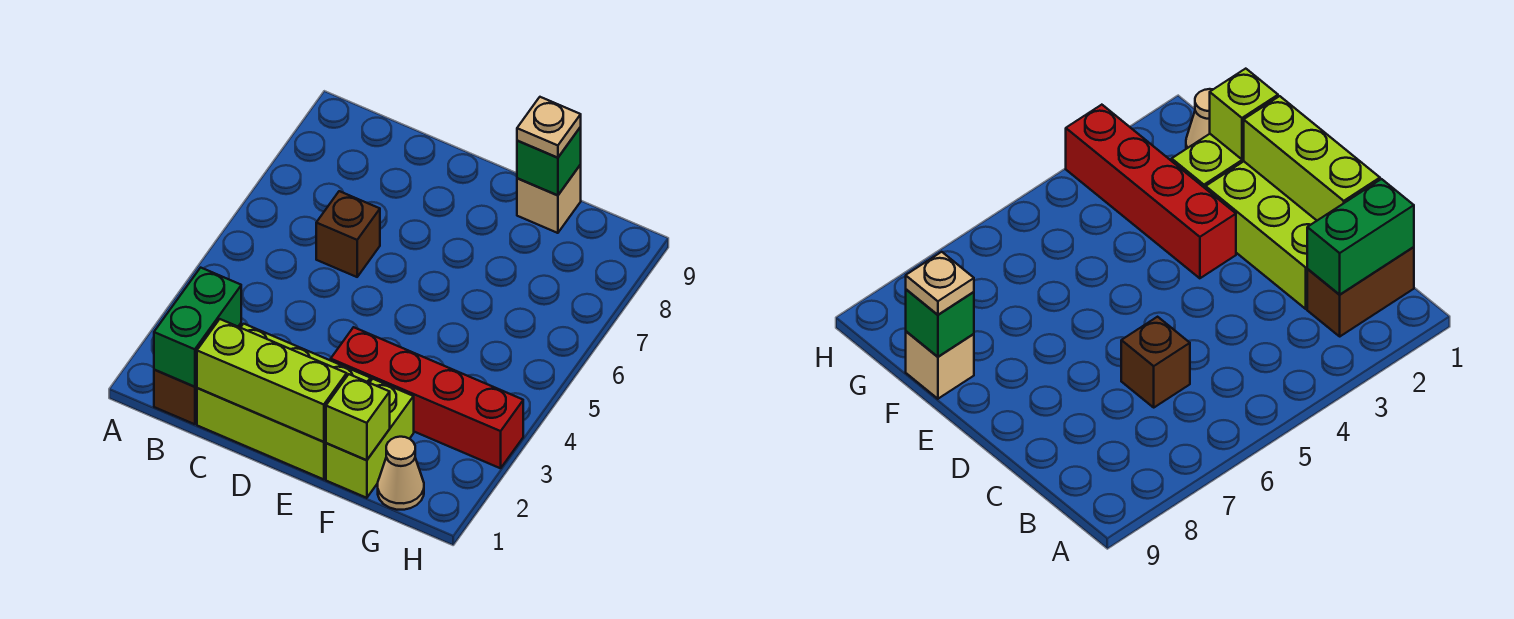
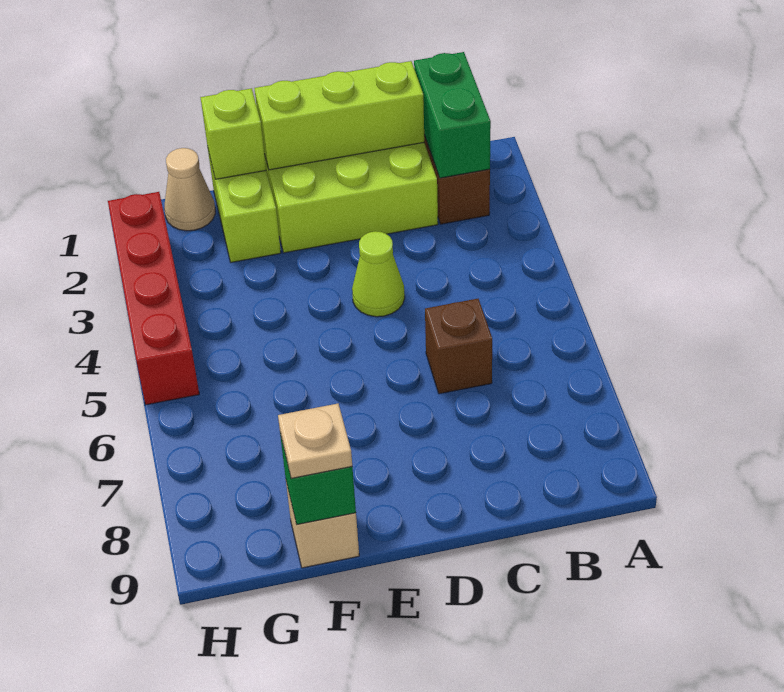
none -> lime 1x1 cone [352,231,405,317]
red 1x4 brick [331,327,523,468] -> red 1x4 brick turned to [108,192,199,405]

